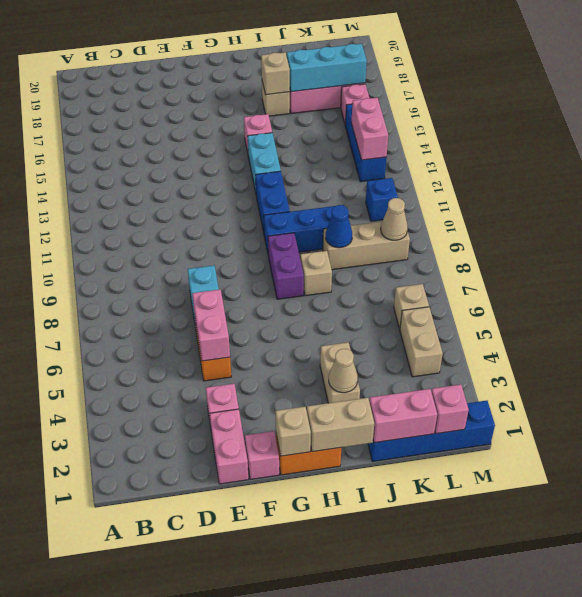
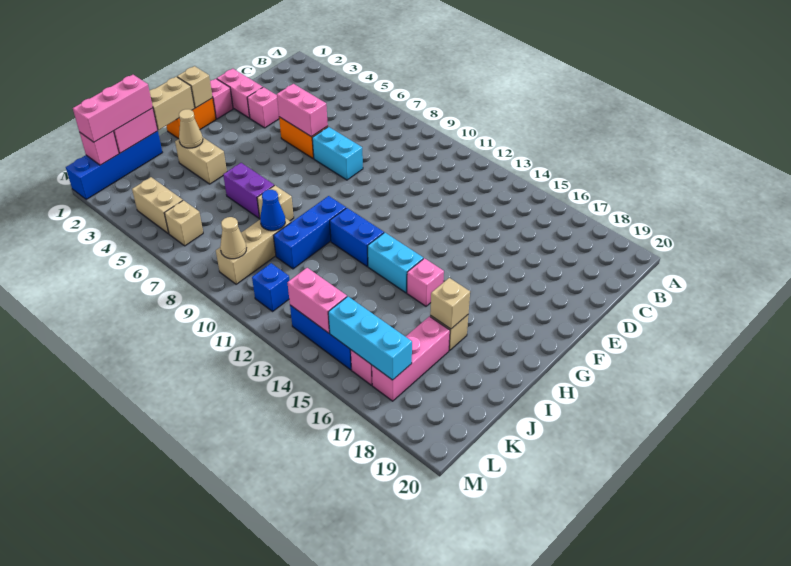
purple 1x2 brick [268,233,304,299] -> purple 1x2 brick moved to [223,163,274,218]
none -> pink 1x3 brick [73,75,153,142]
cyan 1x3 brick [287,44,367,92] -> cyan 1x3 brick turned to [328,297,412,380]

